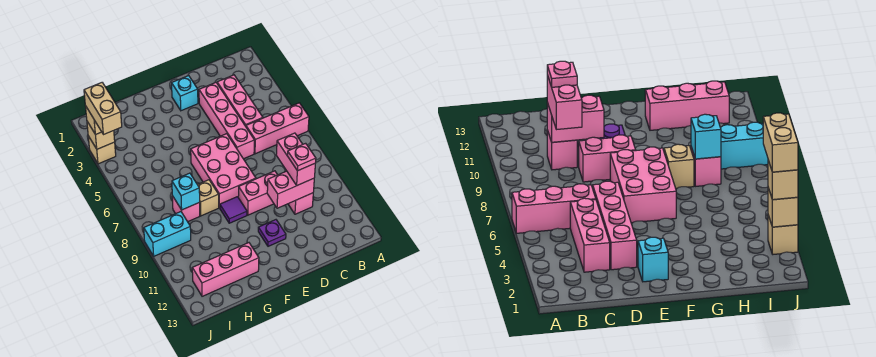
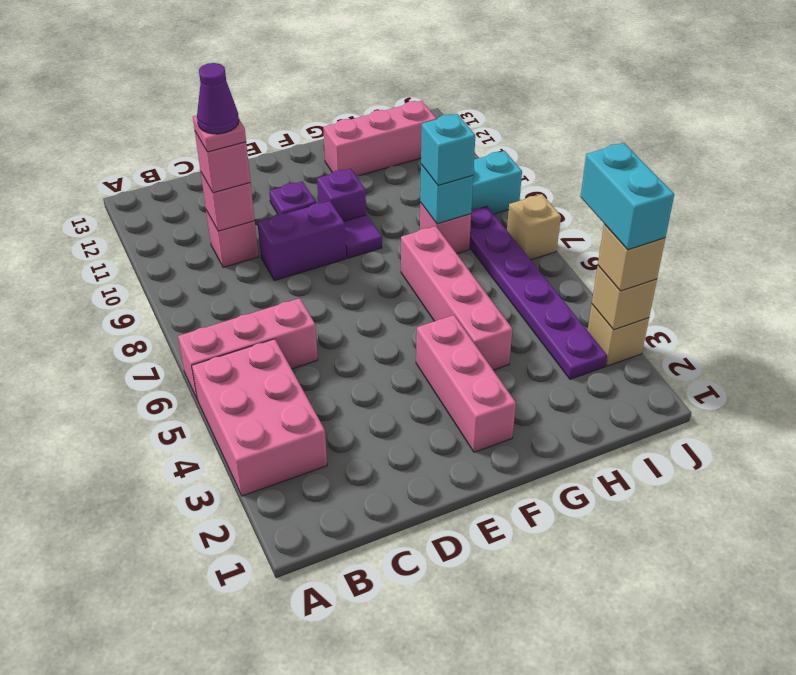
pink 1x3 brick [217,75,263,126] -> pink 1x3 brick moved to [416,315,516,452]
pink 1x2 brick [276,133,315,185] -> pink 1x1 brick [195,132,250,193]
pink 1x2 brick [267,171,314,208] -> pink 1x1 brick [201,173,255,231]
none -> purple 1x1 cone [197,63,239,134]
pink 1x4 brick [199,83,254,159] -> pink 1x4 brick moved to [401,226,512,370]
pink 1x2 brick [238,171,277,215] -> purple 1x2 brick [257,201,346,281]
cyan 1x1 brick [172,76,198,111] -> cyan 1x1 brick moved to [421,114,475,186]
pink 2x3 brick [191,134,256,208] -> pink 2x3 brick moved to [192,339,327,496]
none -> purple 1x1 brick [317,169,366,221]
tan 1x1 brick [198,180,219,216] -> tan 1x1 brick moved to [507,194,561,260]
none -> purple 1x6 plate [469,206,607,379]
tan 1x2 brick [84,83,122,135] -> cyan 1x2 brick [581,143,674,250]

